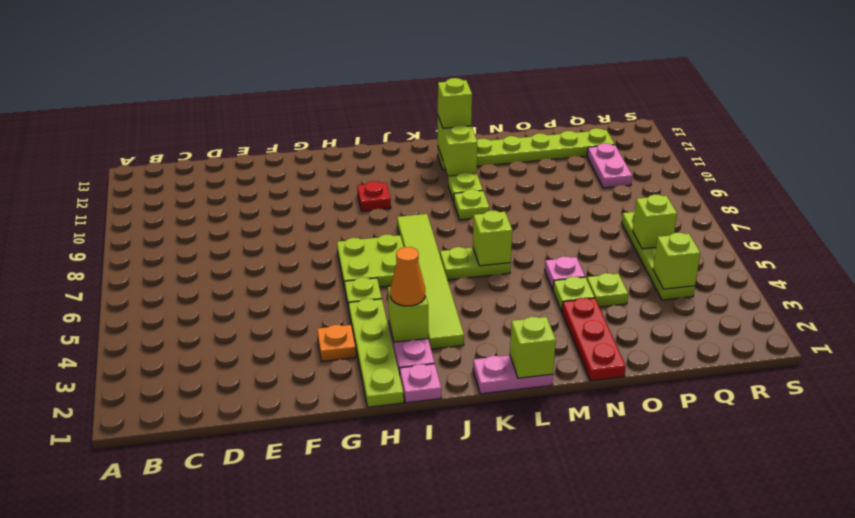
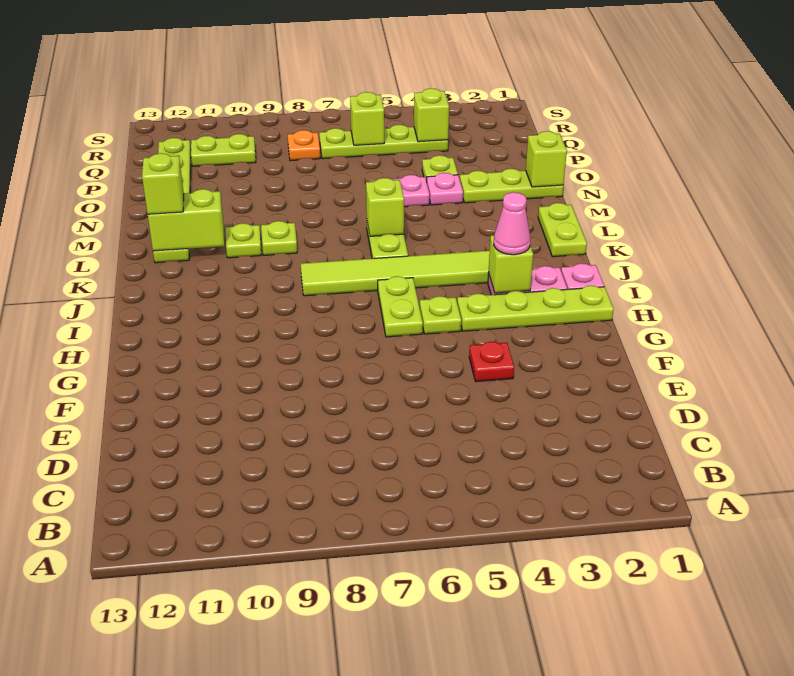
orange 1x1 plate [317,325,356,361] -> orange 1x1 plate moved to [288,130,320,161]
lime 2x2 plate [337,234,404,288] -> lime 1x2 plate [378,276,423,337]
orange 1x1 cone [390,247,425,306] -> pink 1x1 cone [494,192,530,255]
red 1x1 plate [357,181,391,211] -> red 1x1 plate moved to [469,342,514,382]
pink 1x2 plate [473,355,553,394] -> lime 1x2 plate [538,203,587,257]
lime 1x1 brick [510,317,556,378] -> lime 1x1 brick moved to [526,131,567,187]
red 1x3 plate [562,298,626,381] -> lime 1x3 plate [460,169,563,203]
lime 1x1 plate [553,277,595,311] -> pink 1x1 plate [427,173,463,205]
pink 1x2 plate [587,143,632,188] -> lime 1x2 plate [191,134,256,166]

